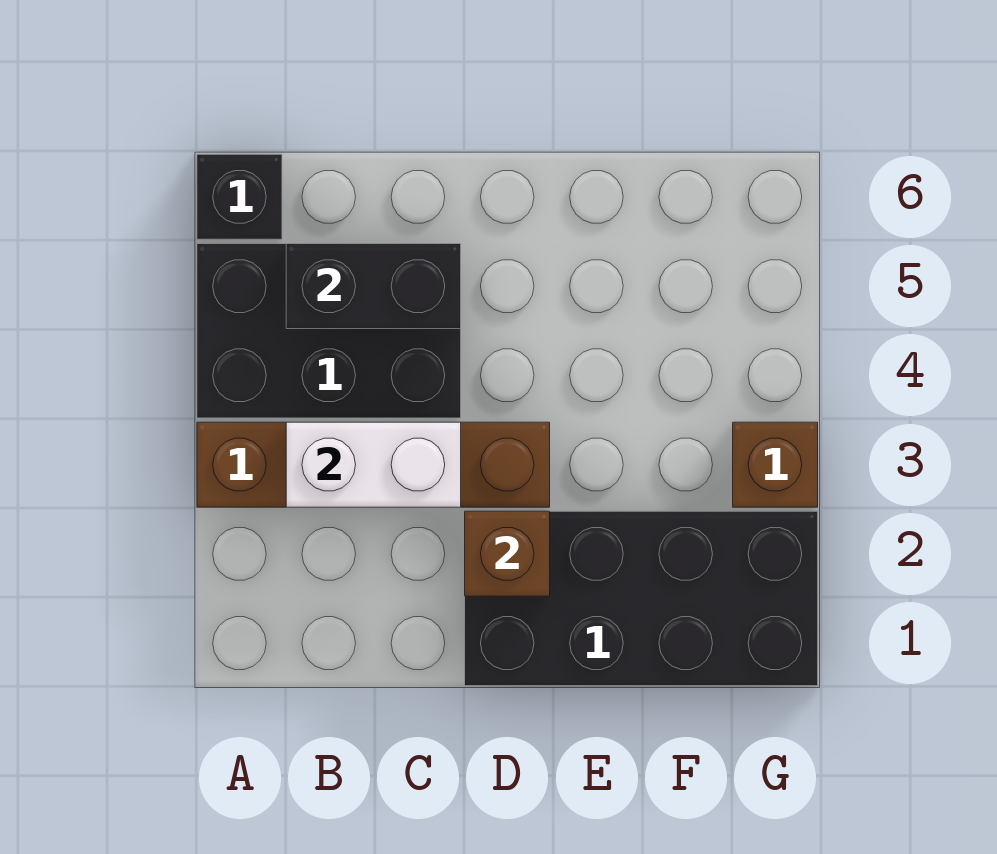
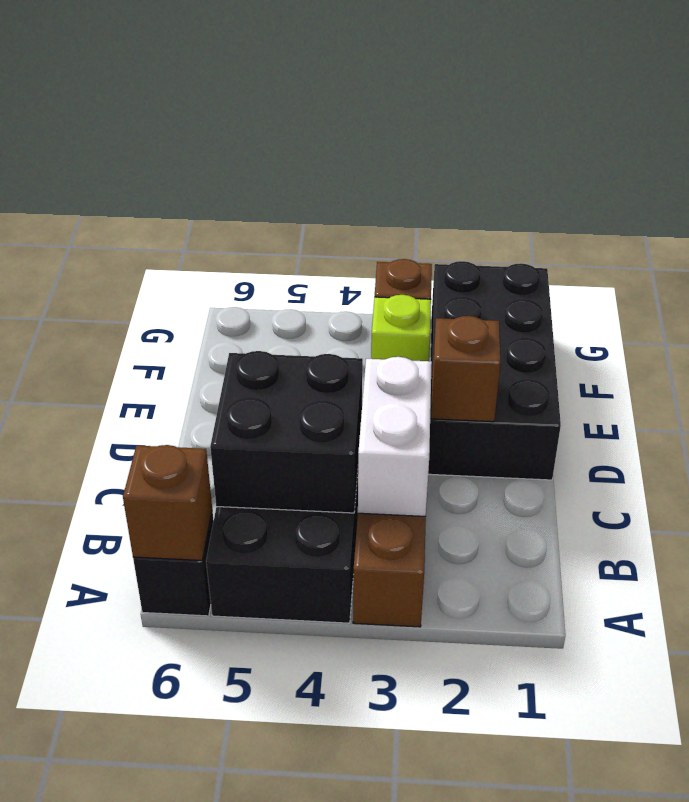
none -> brown 1x1 brick [123,445,212,561]
black 1x2 brick [286,244,461,329] -> black 2x2 brick [210,351,363,513]
none -> lime 1x1 brick [371,295,431,361]

